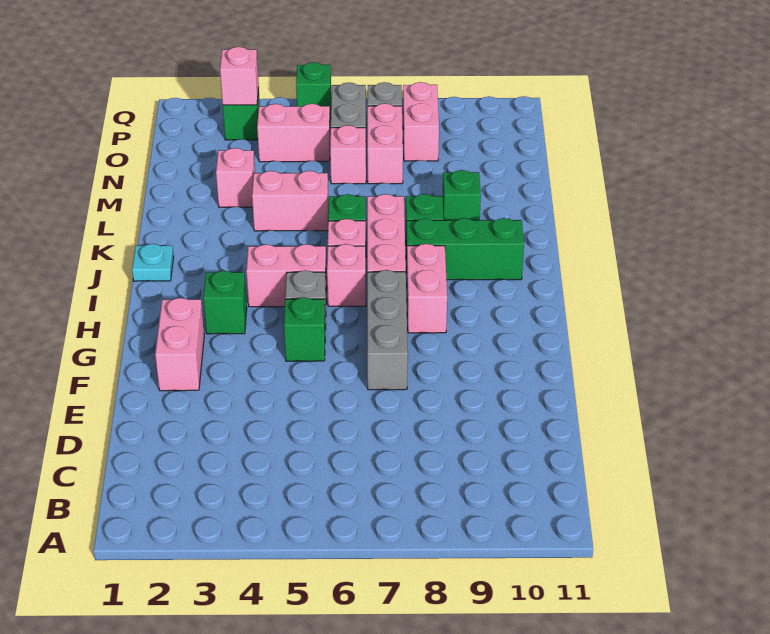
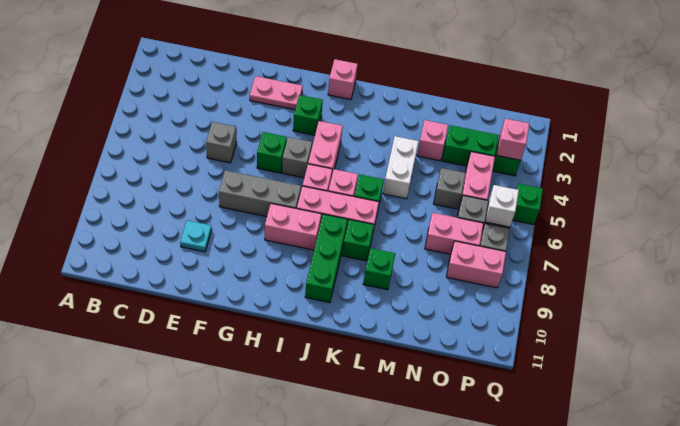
none -> grey 1x1 brick [206,122,237,163]
pink 1x2 brick [155,298,204,391] -> pink 1x2 plate [250,76,303,110]
cyan 1x1 plate [132,244,174,281] -> cyan 1x1 plate moved to [180,220,212,252]
pink 1x2 brick [252,171,329,231] -> white 1x2 brick [383,136,419,199]
none -> green 1x2 brick [442,125,499,166]
none -> grey 1x1 brick [434,168,465,209]
pink 1x1 brick [330,125,366,184] -> pink 1x1 brick moved to [328,59,358,100]
none -> white 1x1 brick [485,185,519,227]

